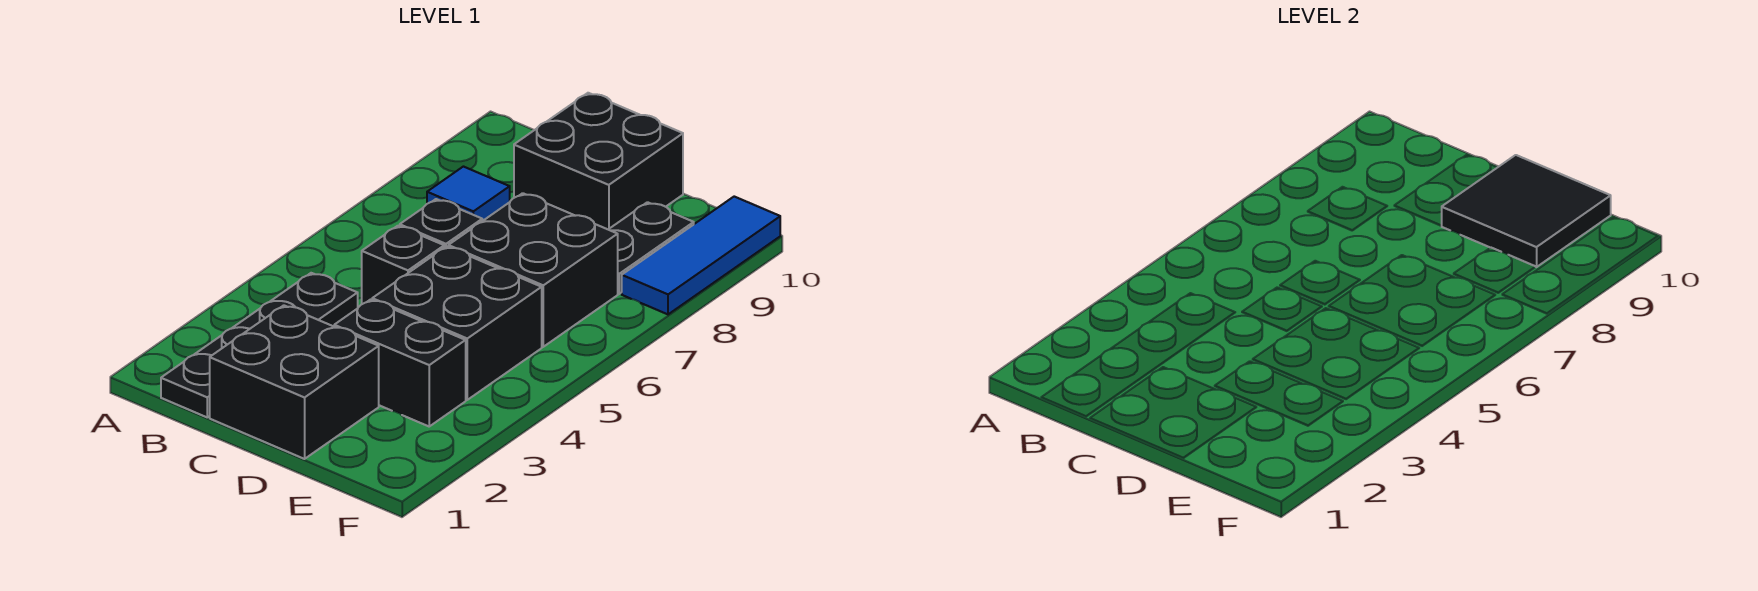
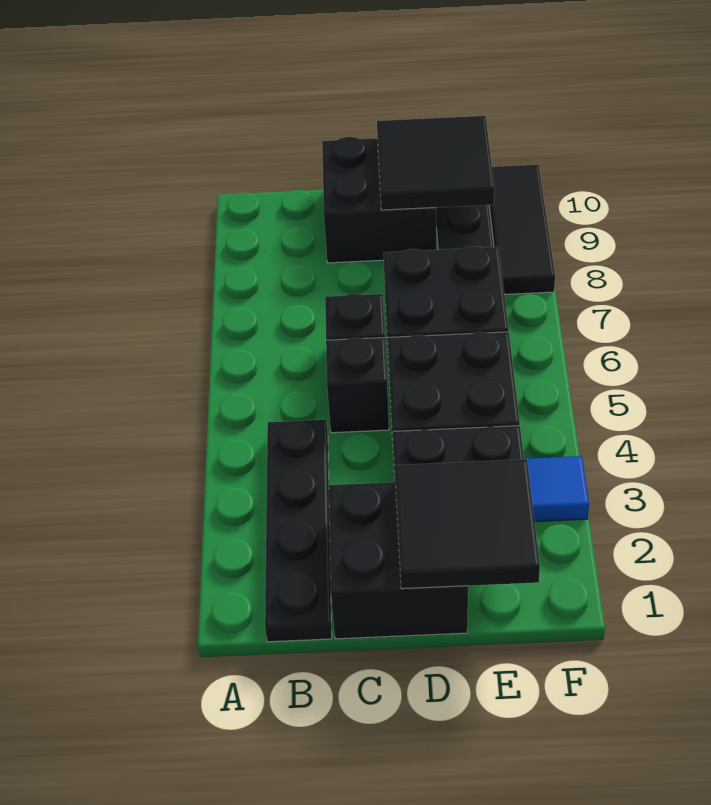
blue 1x1 tile [427,167,510,221] -> blue 1x1 tile moved to [527,456,589,522]
none -> black 2x2 tile [395,459,540,589]
blue 1x3 tile [622,197,780,314] -> black 1x3 tile [489,165,555,294]

